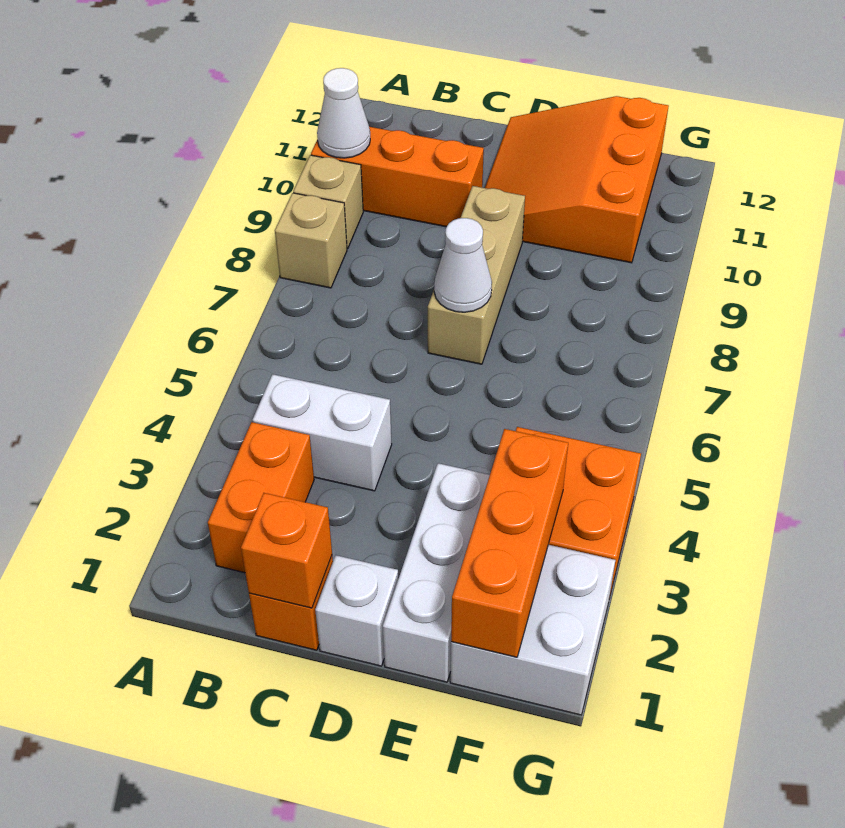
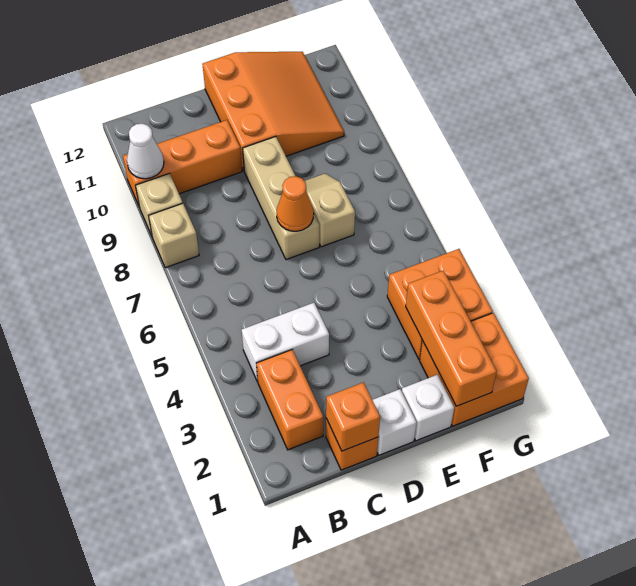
white 1x1 cone [434,218,492,312] -> orange 1x1 cone [277,176,314,231]
orange 3x3 slope [485,96,669,263] -> orange 3x3 slope turned to [202,52,344,170]
white 1x3 brick [383,463,490,682] -> white 1x1 brick [402,375,454,441]
none -> tan 1x2 slope [305,173,355,247]
white 2x2 brick [450,545,616,715] -> orange 2x2 brick [420,313,529,426]

